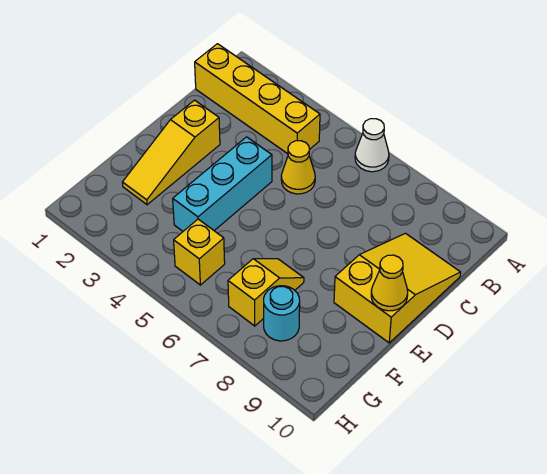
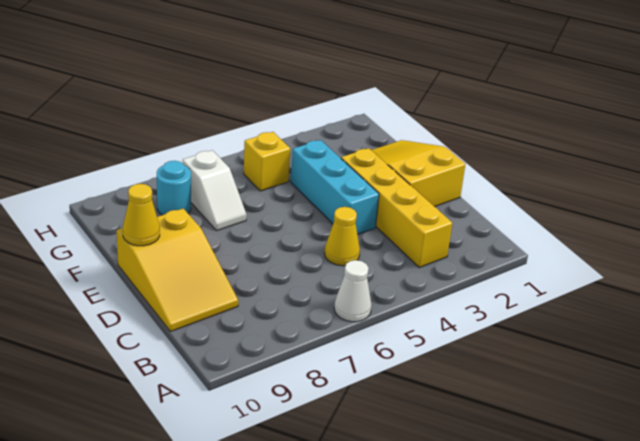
yellow 1x4 brick [195,44,320,154] -> yellow 1x4 brick turned to [341,148,452,268]
yellow 1x3 slope [122,100,220,205] -> yellow 2x3 slope [372,140,465,207]
yellow 1x2 slope [228,259,304,326] -> white 1x2 slope [183,150,247,231]

